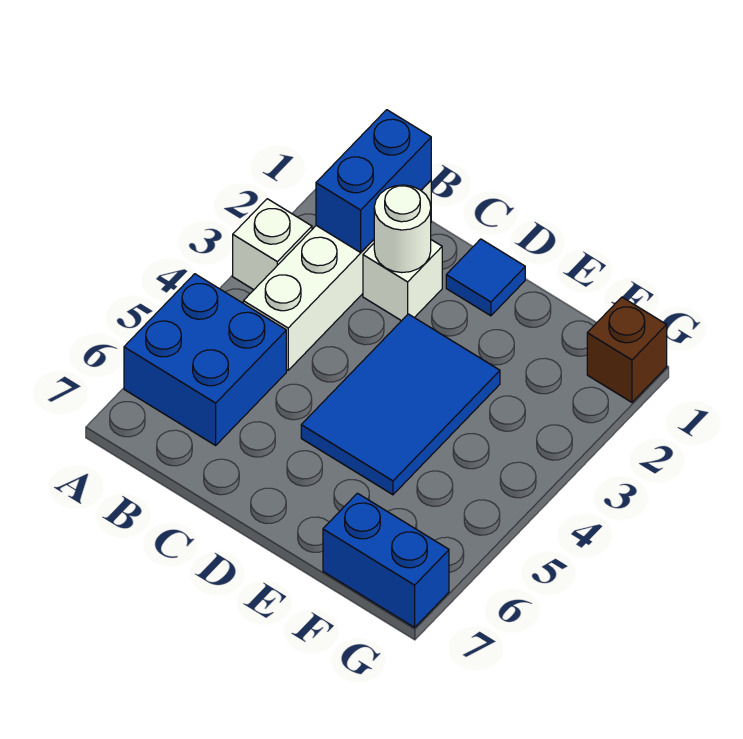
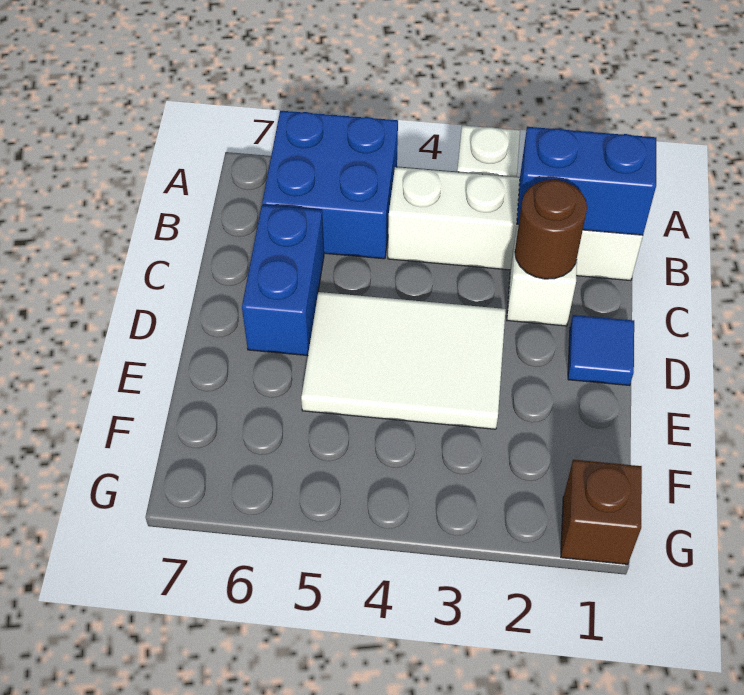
white 1x1 round brick [374,185,431,273] -> brown 1x1 round brick [515,180,587,279]
blue 2x3 tile [301,314,500,495] -> white 2x3 tile [301,292,506,429]
blue 1x2 brick [323,493,449,627] -> blue 1x2 brick moved to [242,205,324,356]

